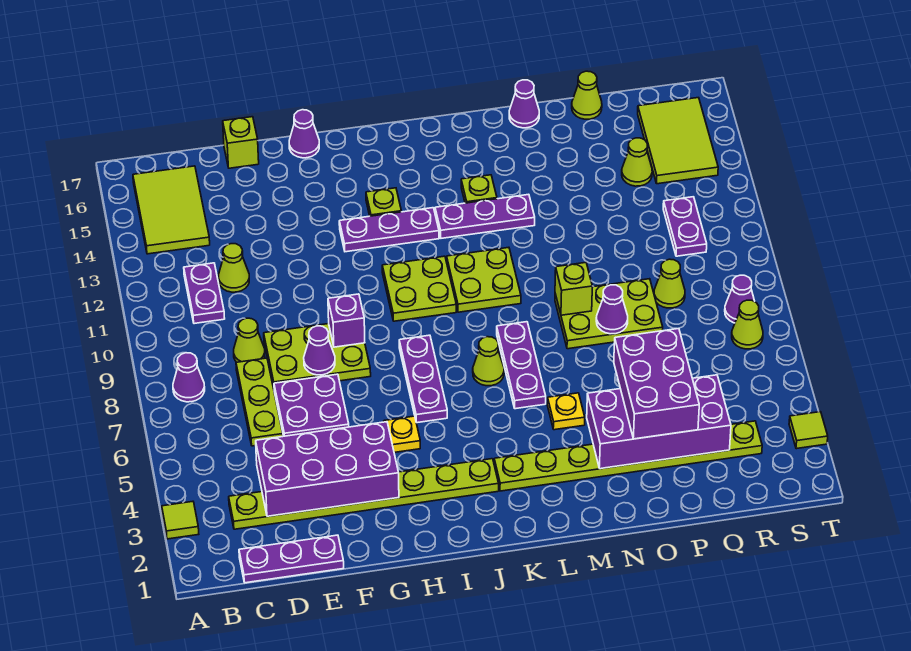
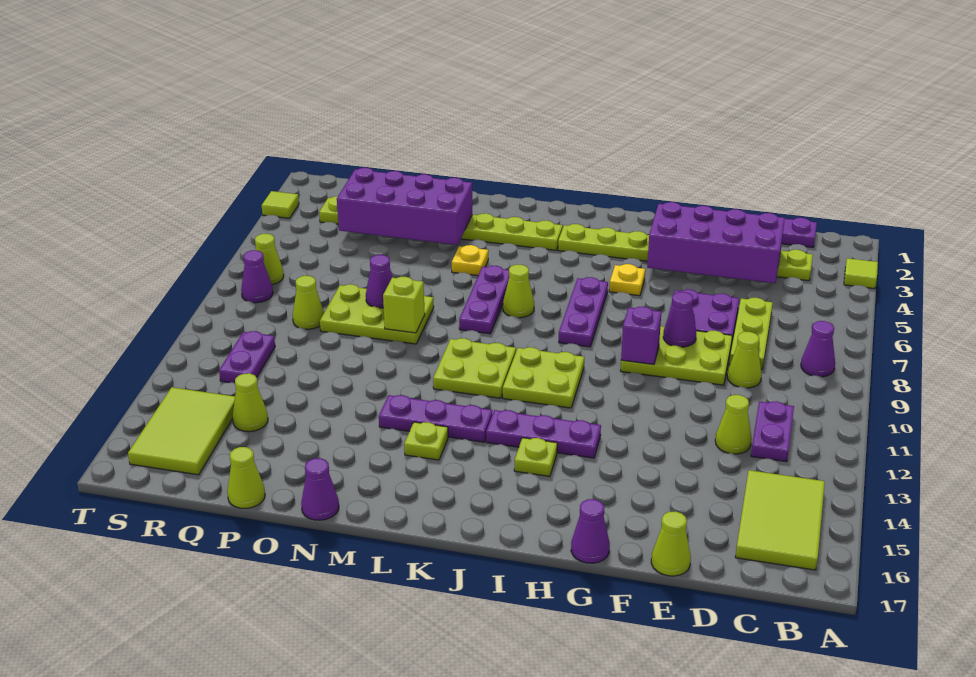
lime 1x1 brick [223,117,259,168] -> lime 1x1 cone [651,511,691,576]
purple 2x3 brick [614,328,699,439] -> none

